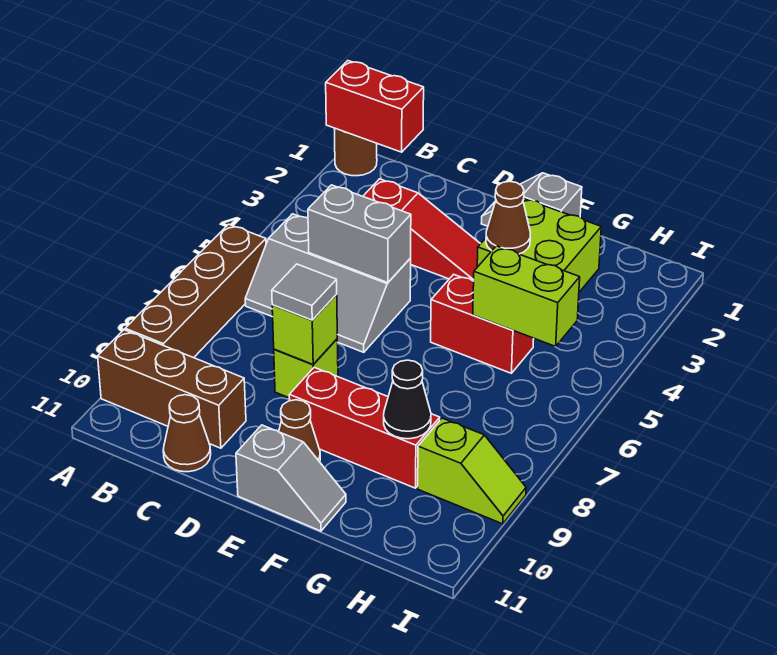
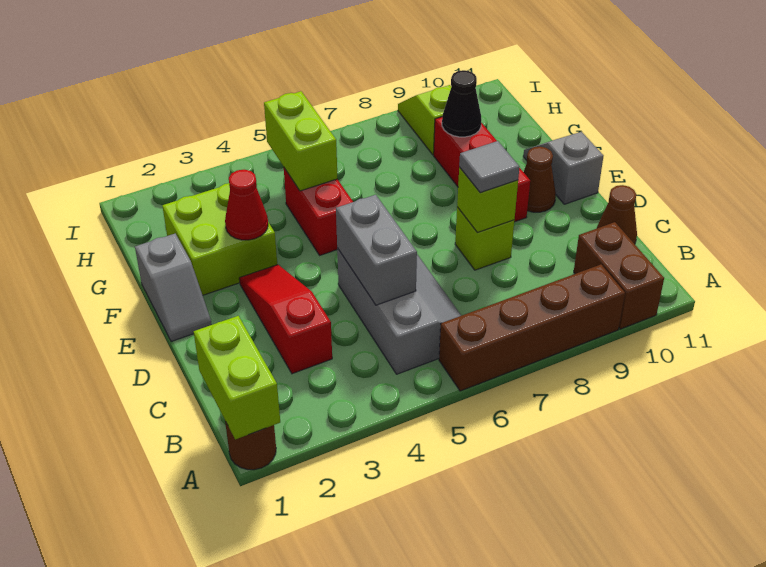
red 1x2 brick [326,61,424,152] -> lime 1x2 brick [194,316,280,440]
brown 1x3 brick [98,330,246,448] -> brown 1x2 brick [574,222,664,329]
brown 1x1 cone [486,181,530,254] -> red 1x1 cone [225,170,268,240]

